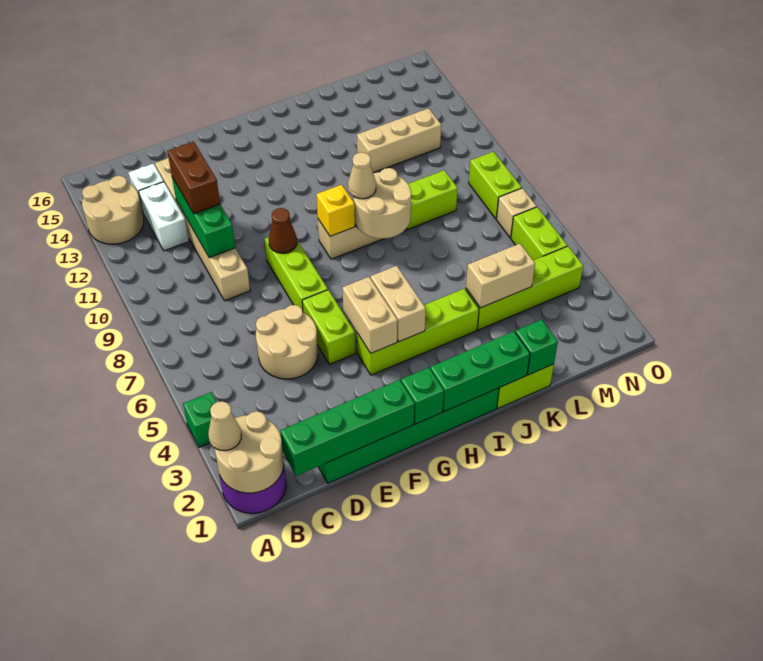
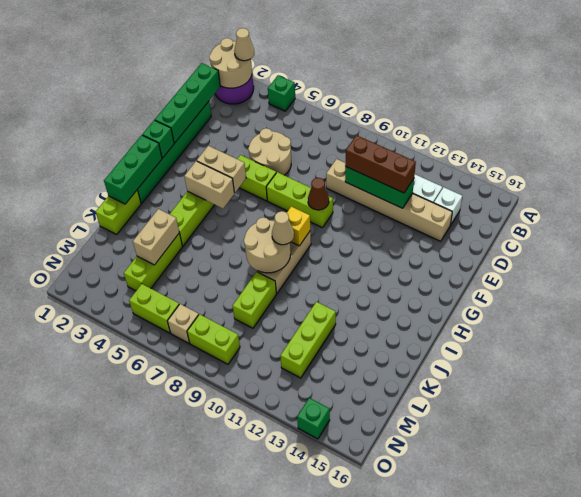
tan 2x2 round brick [82,176,144,244] -> none
brown 1x2 brick [167,142,220,214] -> brown 1x3 brick [345,135,416,193]
green 1x1 brick [515,320,558,375] -> green 1x1 brick moved to [297,398,330,439]
lime 1x4 brick [466,246,583,330] -> lime 1x3 brick [124,233,182,291]
tan 1x3 brick [357,108,441,173] -> lime 1x3 brick [280,302,336,378]

